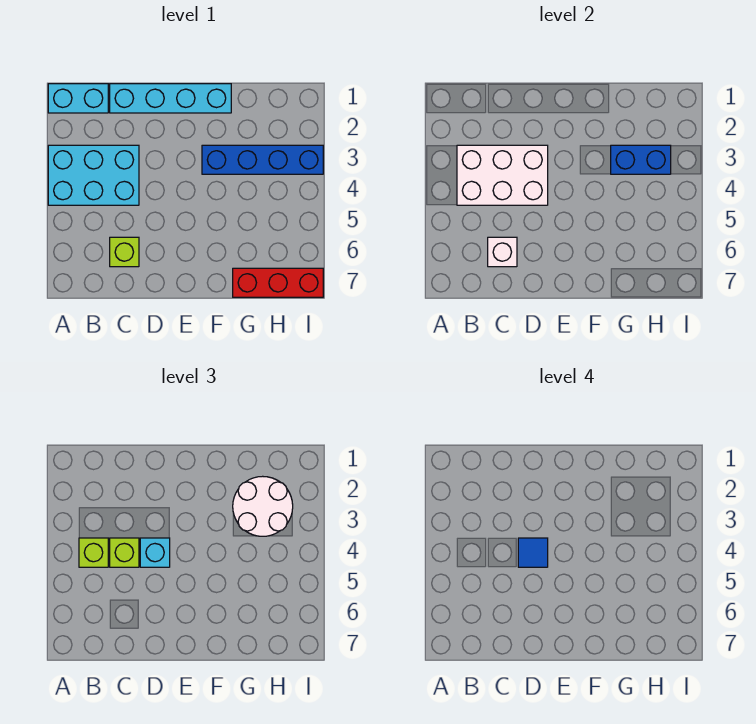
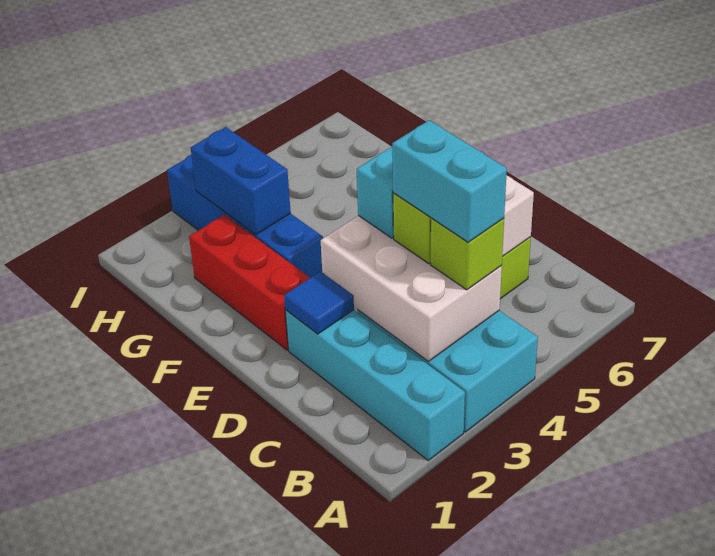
cyan 1x2 brick [48,84,108,113] -> cyan 1x2 brick moved to [392,120,507,242]
cyan 1x4 brick [110,84,231,113] -> cyan 1x4 brick moved to [285,310,465,460]
blue 1x1 tile [518,538,548,567] -> blue 1x1 tile moved to [284,271,354,334]
white 2x2 round brick [233,476,293,536] -> none
red 1x3 brick [233,268,323,297] -> red 1x3 brick moved to [189,215,310,350]

